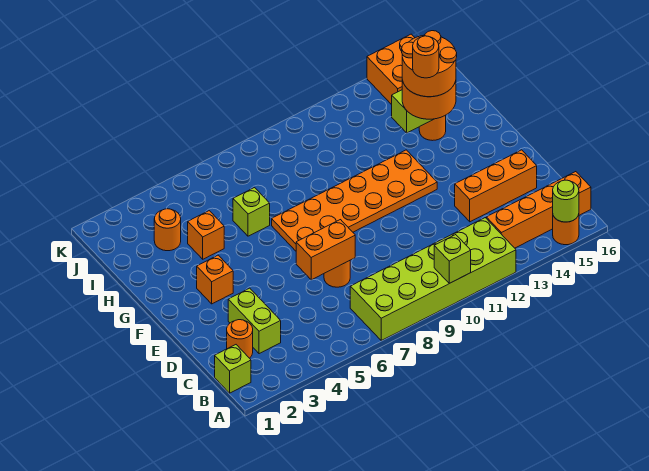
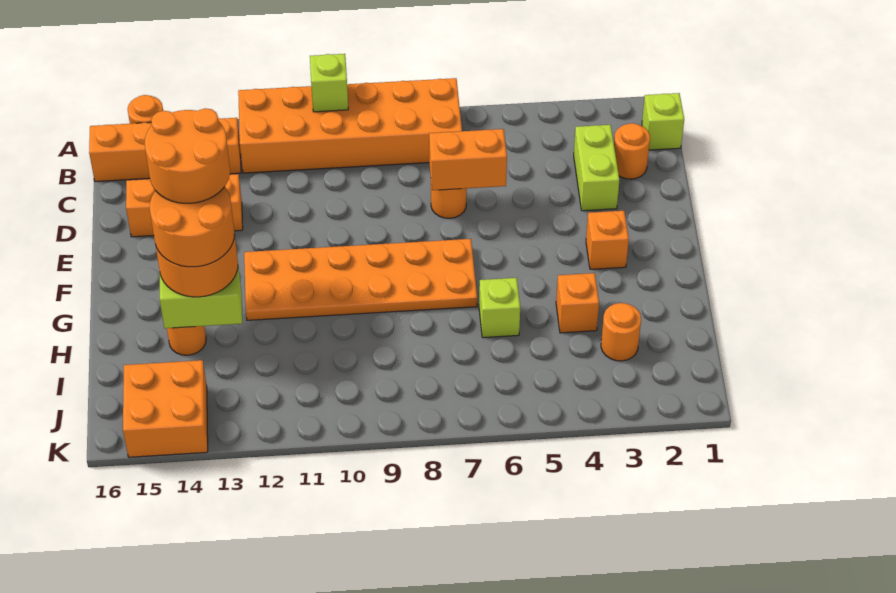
lime 2x6 brick [350,218,516,340] -> orange 2x6 brick [238,78,462,173]
lime 1x1 round brick [553,180,579,222] -> none
orange 1x1 round brick [413,36,439,78] -> orange 2x2 round brick [145,108,230,203]

